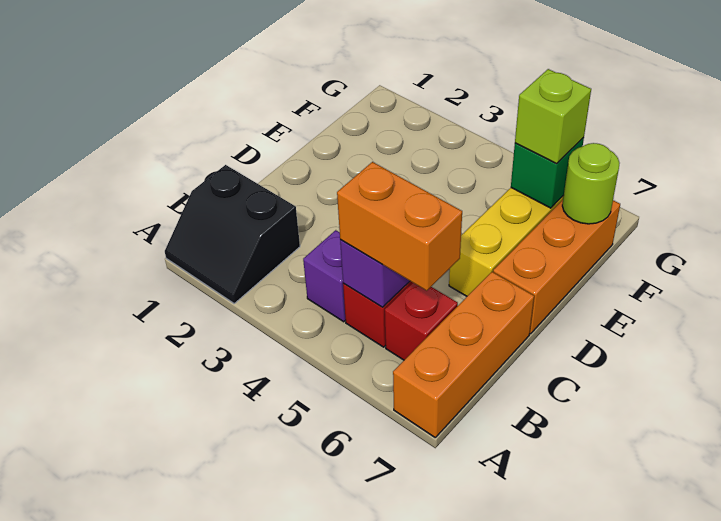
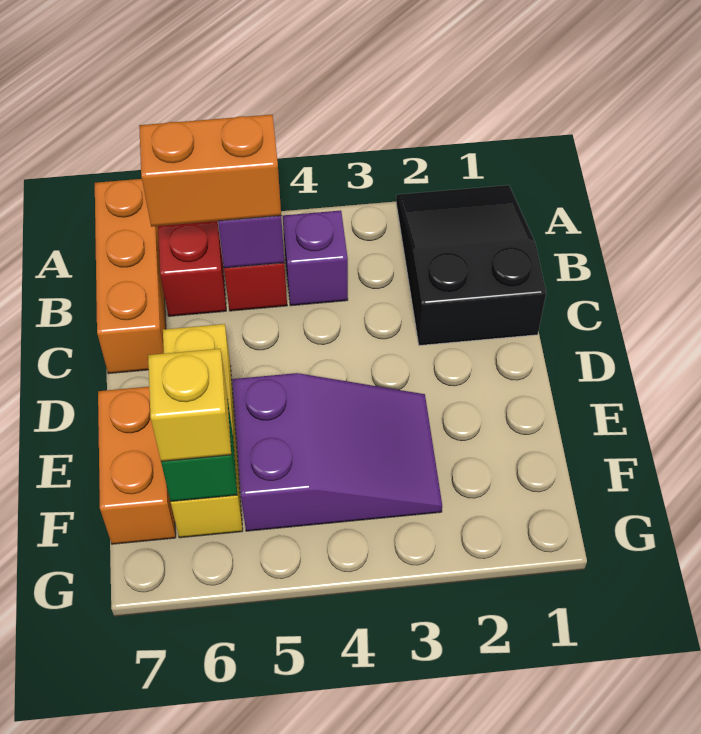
black 2x2 slope [165,165,300,303] -> black 2x3 slope [396,185,546,346]
orange 1x3 brick [493,200,620,334] -> orange 1x2 brick [98,387,176,544]
none -> purple 2x3 slope [232,373,442,531]
lime 1x1 brick [515,69,591,164] -> yellow 1x1 brick [148,349,231,461]
lime 1x1 round brick [562,143,620,224] -> none

